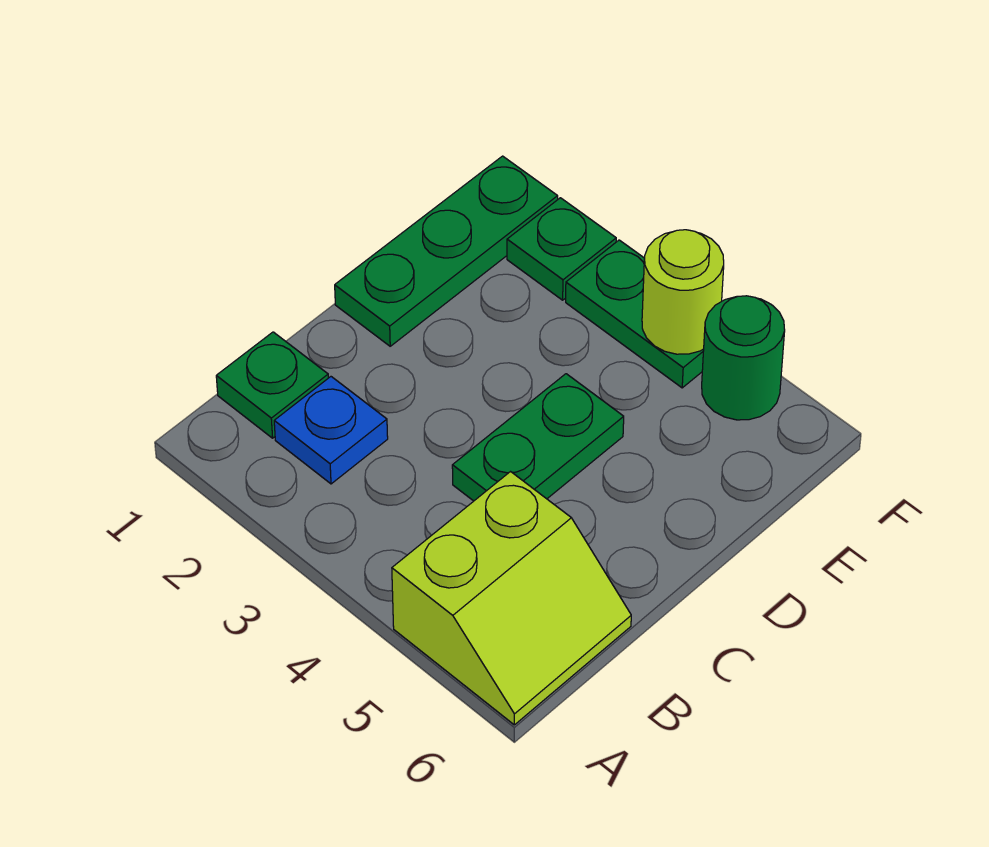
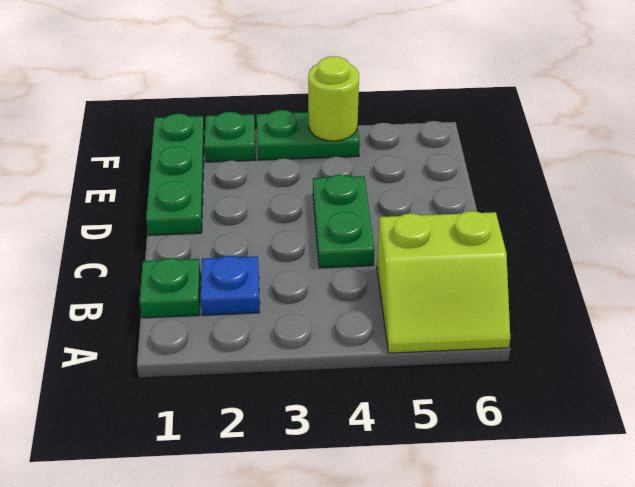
lime 2x2 slope [392,472,631,725] -> lime 2x2 slope turned to [377,211,510,353]
green 1x1 round brick [702,296,785,420] -> none

